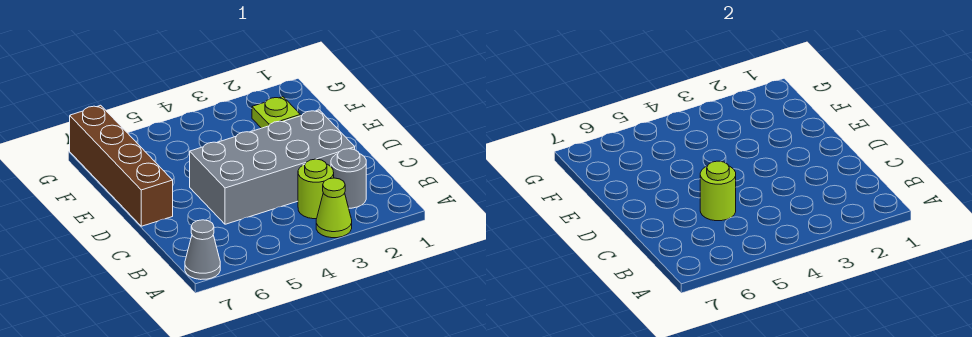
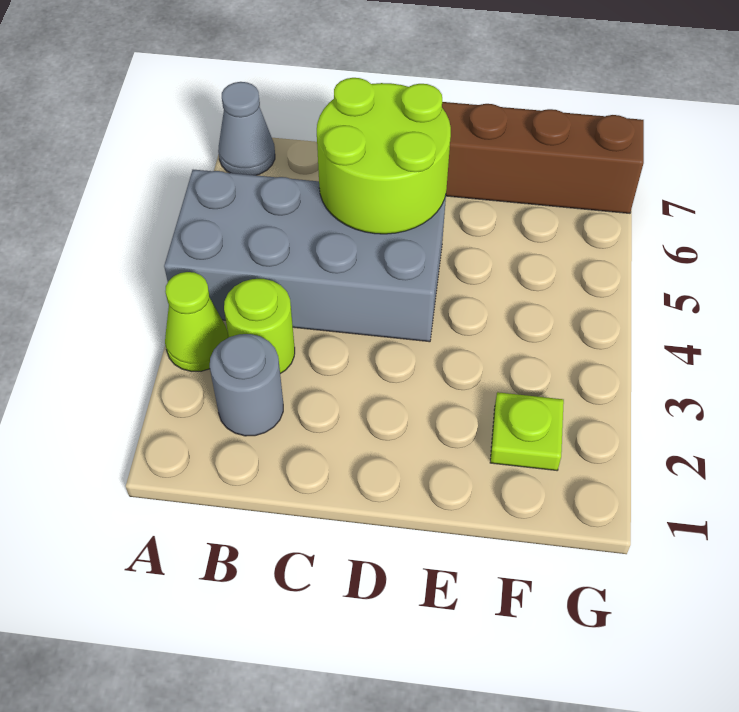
grey 2x4 brick [190,110,355,224] -> grey 2x4 brick turned to [164,170,446,342]
lime 1x1 round brick [700,161,736,221] -> lime 2x2 round brick [317,78,451,234]

